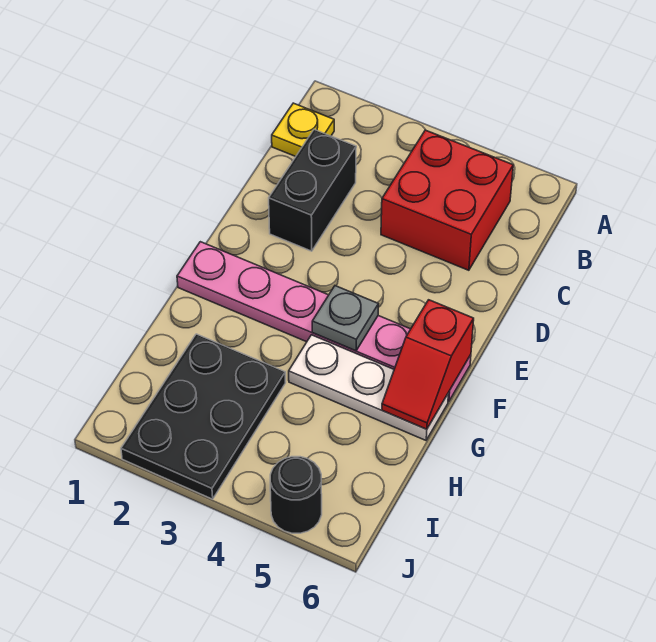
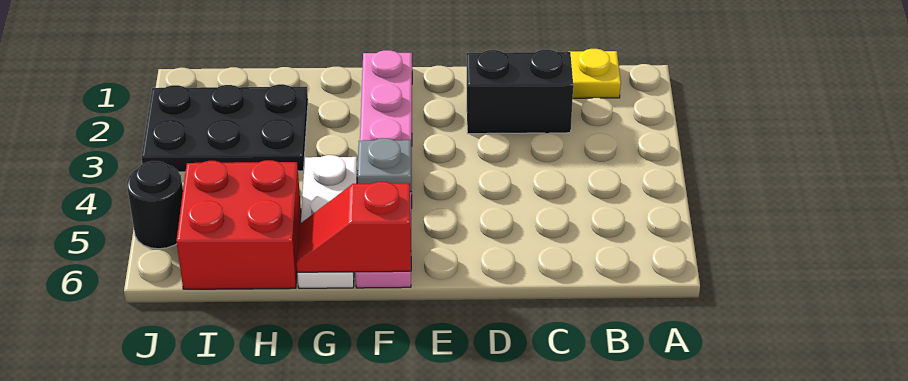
red 2x2 brick [381,130,513,270] -> red 2x2 brick moved to [176,160,301,289]

